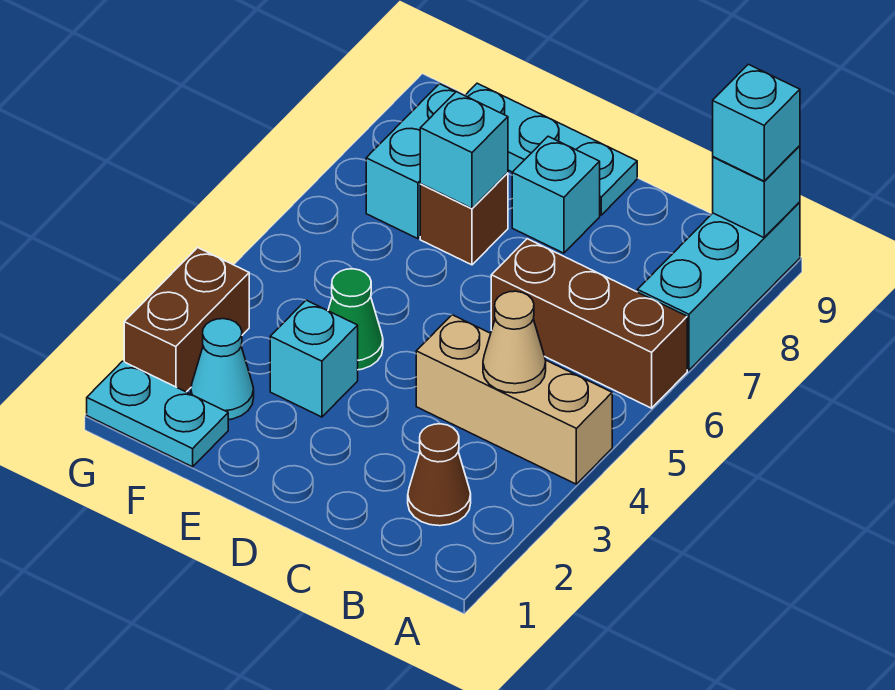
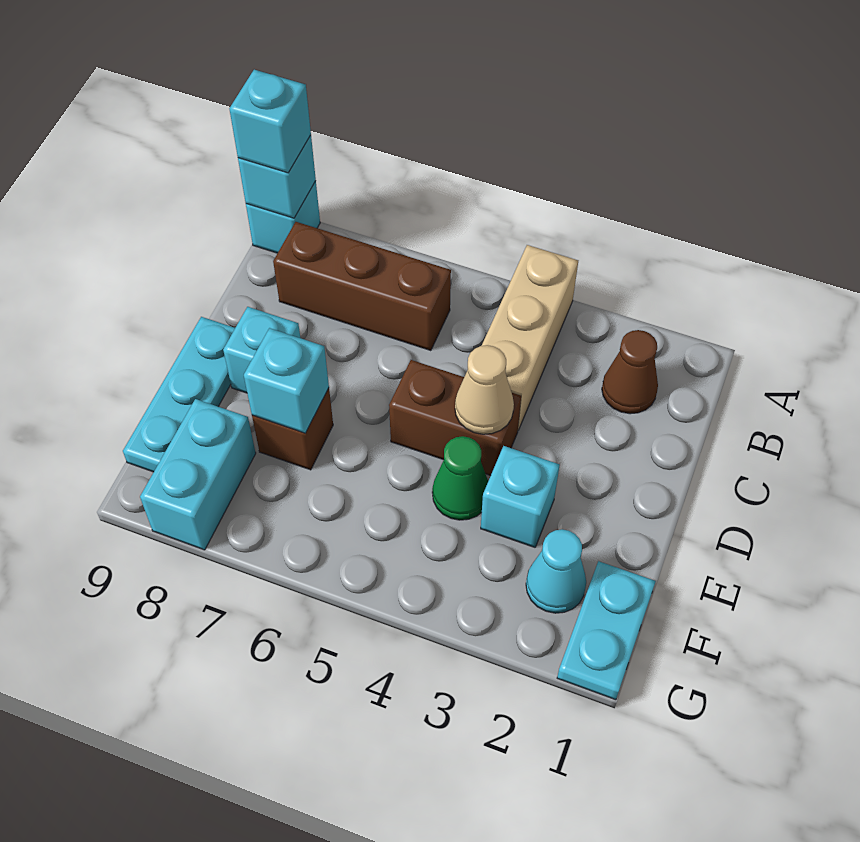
brown 1x3 brick [491,239,687,408] -> brown 1x3 brick turned to [273,222,451,351]
cyan 1x3 brick [637,202,800,370] -> cyan 1x1 brick [246,181,320,253]
tan 1x1 cone [483,291,546,393] -> tan 1x1 cone moved to [455,345,514,434]
cyan 1x2 brick [366,84,455,239] -> cyan 1x2 brick turned to [140,399,256,550]
brown 1x2 brick [124,248,249,392] -> brown 1x2 brick moved to [389,360,521,476]

